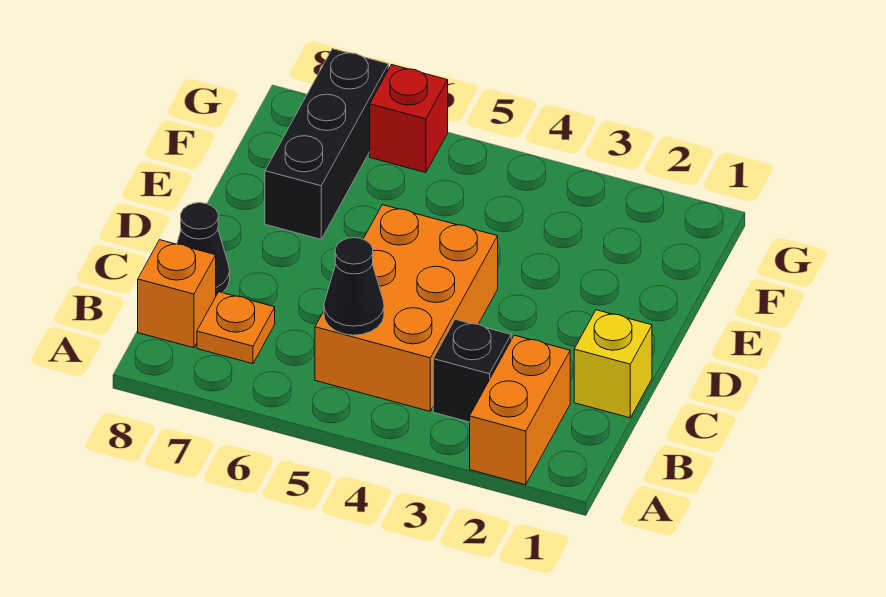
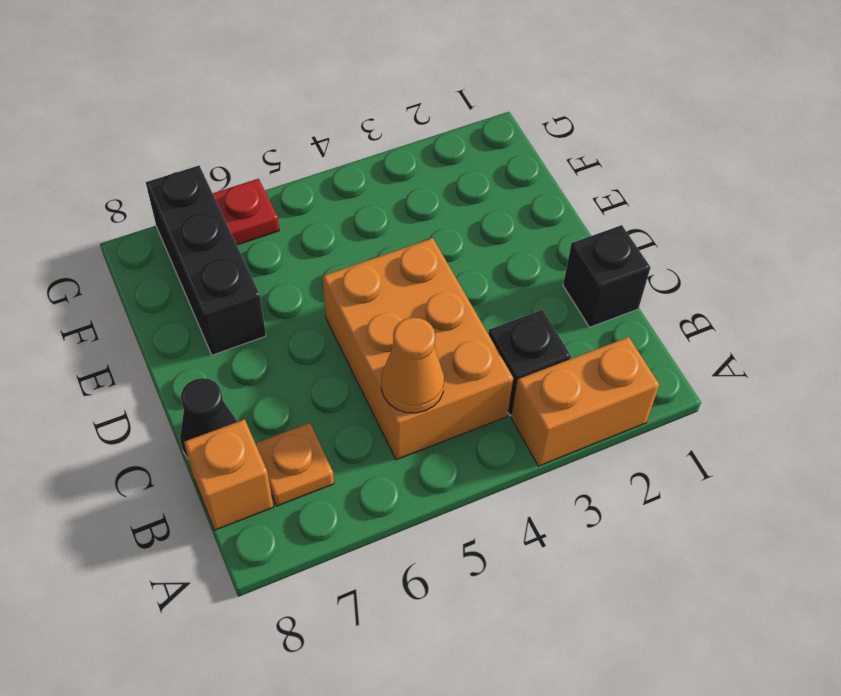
orange 1x2 brick [470,335,570,485] -> orange 1x2 brick turned to [511,337,659,466]
black 1x1 cone [324,238,384,335] -> orange 1x1 cone [381,318,444,413]
yellow 1x1 brick [574,310,652,418] -> black 1x1 brick [563,225,650,327]
red 1x1 brick [370,65,448,173] -> red 1x1 plate [213,179,279,245]

